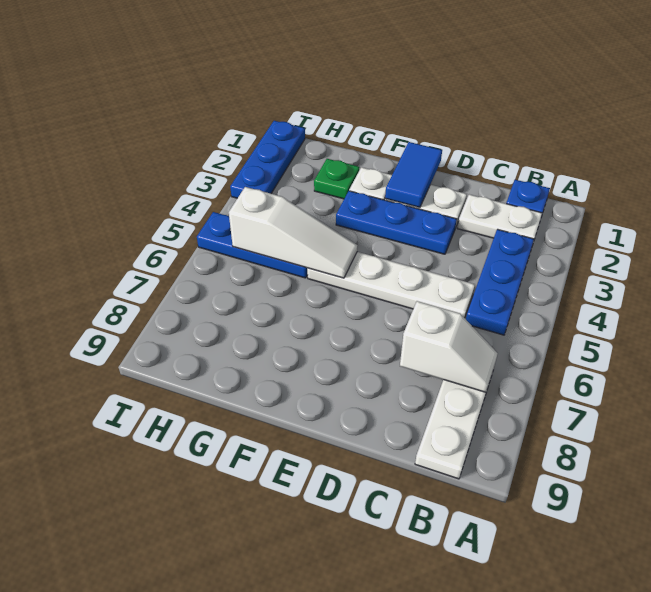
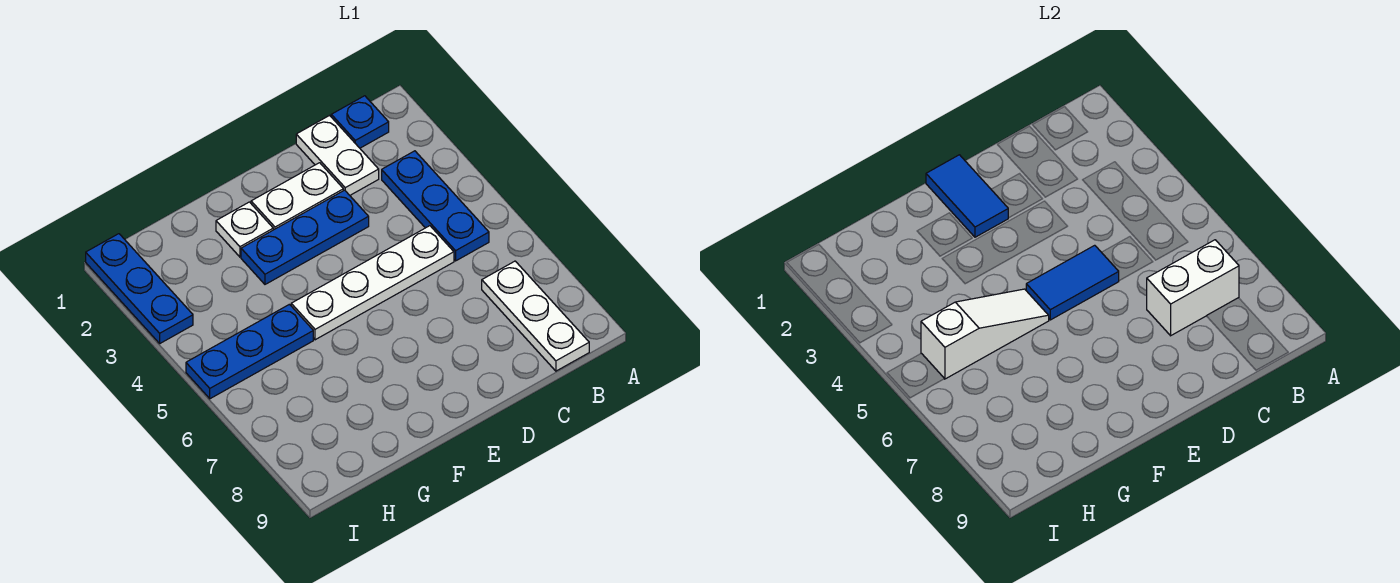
white 1x2 plate [458,194,542,242] -> white 1x2 plate turned to [296,115,379,195]
white 1x2 slope [400,301,498,392] -> white 1x2 brick [1147,240,1239,336]
none -> blue 1x2 tile [1026,245,1119,320]
green 1x1 plate [314,159,360,199] -> none

